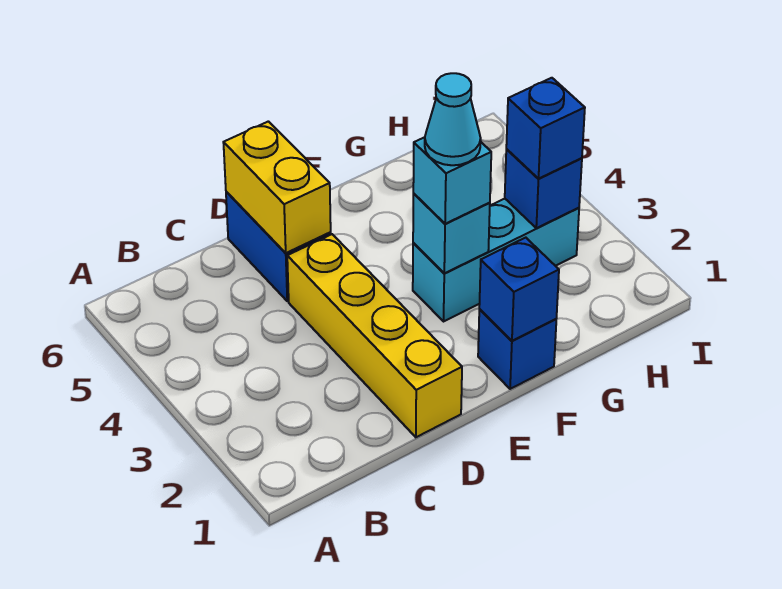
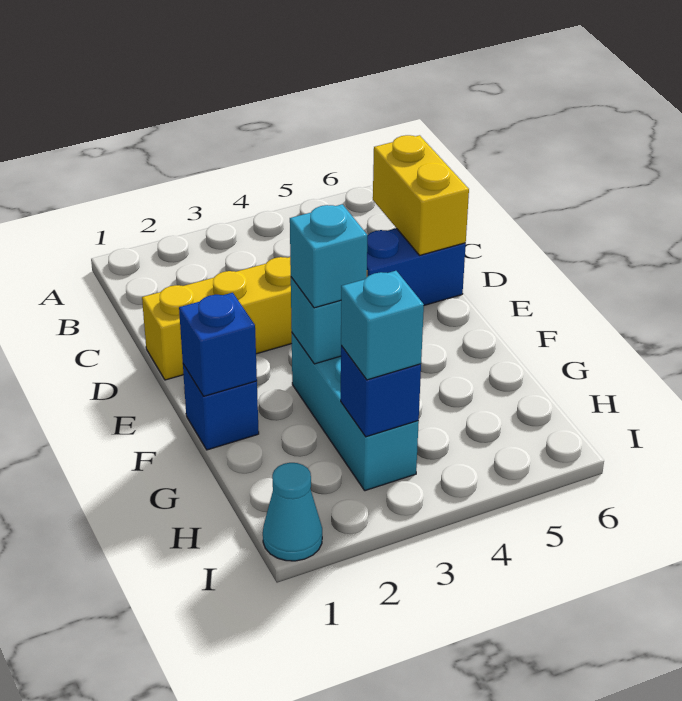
yellow 1x2 brick [223,121,331,253] -> yellow 1x2 brick turned to [373,135,469,255]
cyan 1x1 cone [425,73,481,165] -> cyan 1x1 cone moved to [263,463,322,561]
blue 1x1 brick [506,78,585,179] -> cyan 1x1 brick [341,271,424,380]

